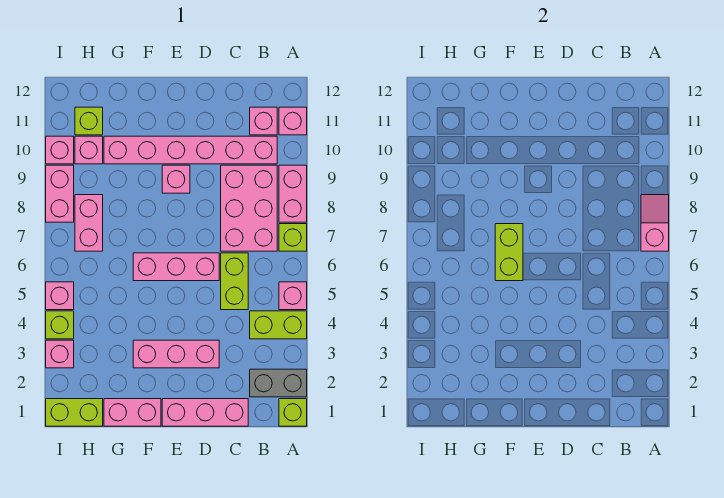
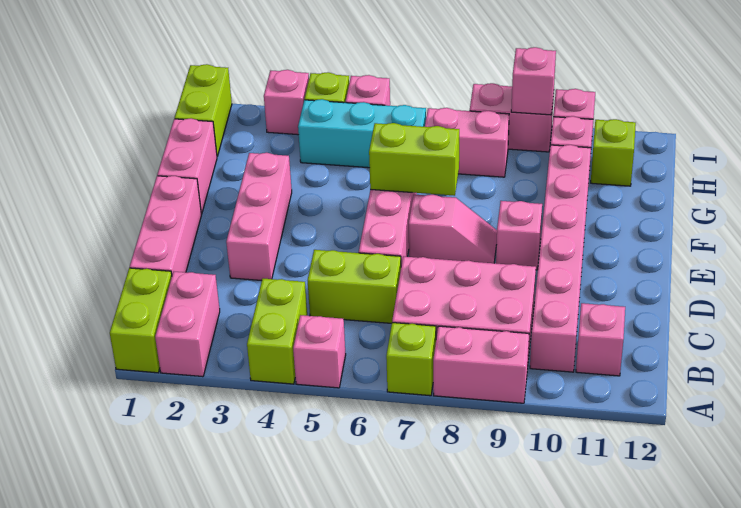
lime 1x1 brick [279,399,307,426] -> lime 1x2 brick [110,268,172,373]
grey 1x2 brick [250,369,307,397] -> pink 1x2 brick [155,272,220,377]
pink 1x2 slope [641,195,669,251] -> pink 1x2 slope moved to [409,195,497,263]
pink 1x1 brick [279,107,307,135] -> pink 1x1 brick moved to [511,47,556,115]
none -> cyan 1x3 brick [298,99,426,168]

